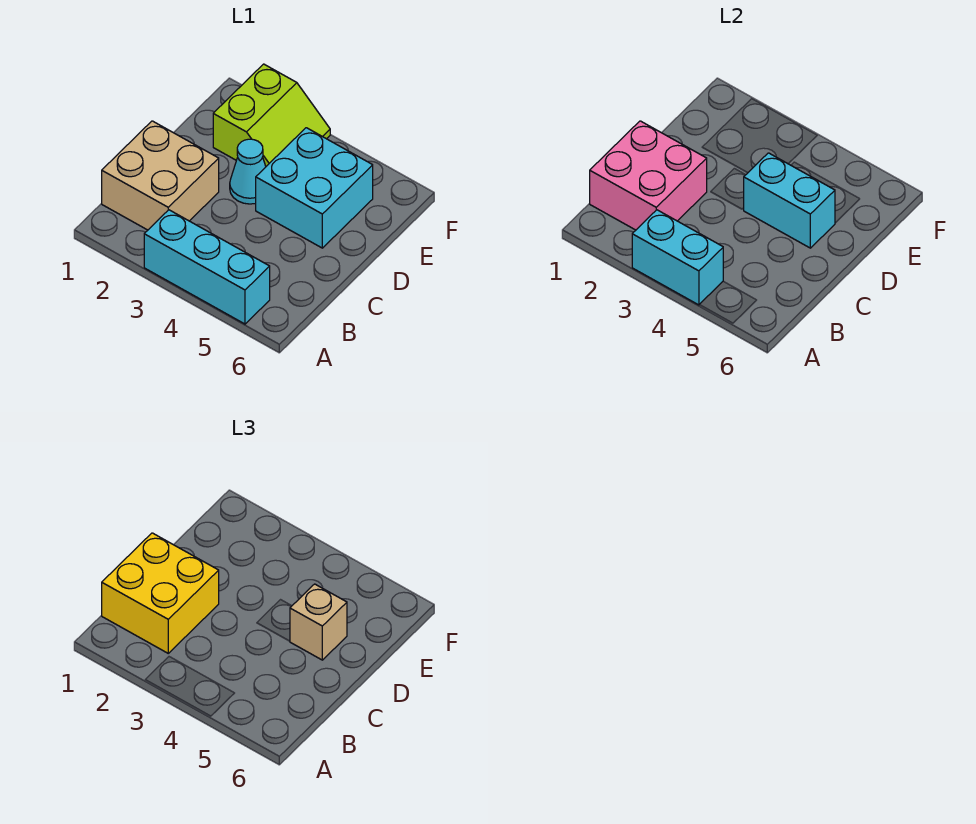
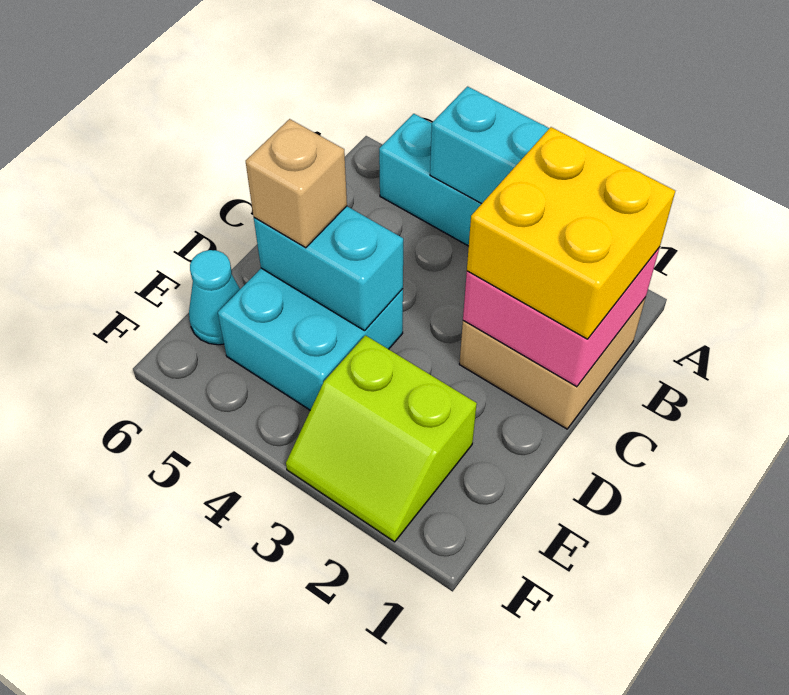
cyan 1x1 cone [230,139,266,204] -> cyan 1x1 cone moved to [189,250,240,345]
lime 2x2 slope [213,64,330,166] -> lime 2x2 slope turned to [286,335,477,542]

